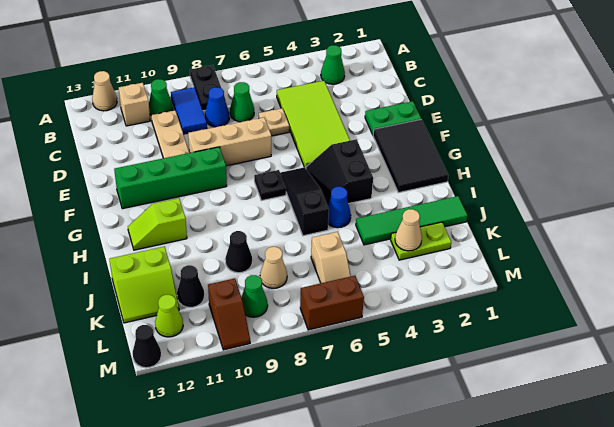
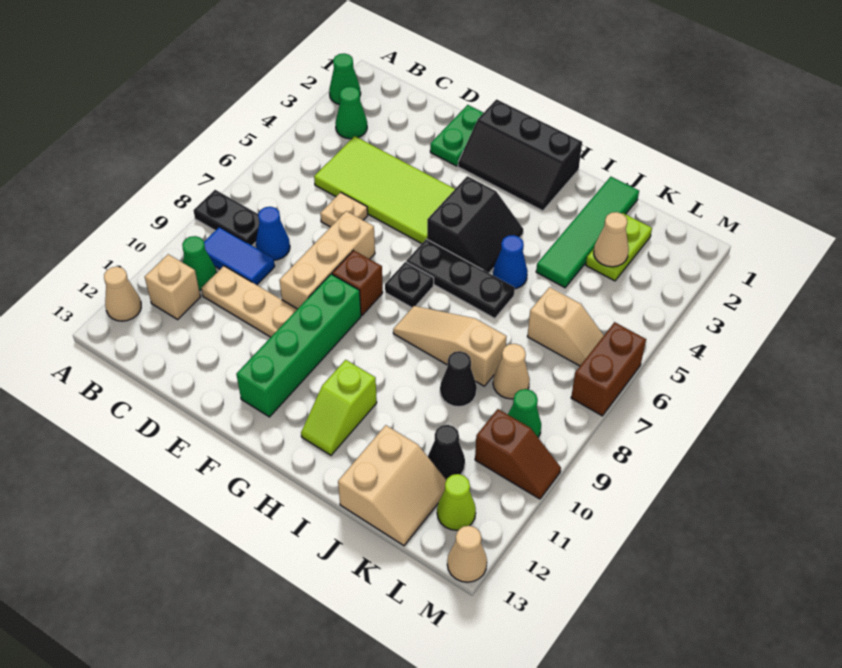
green 1x1 cone [230,82,254,122] -> green 1x1 cone moved to [329,53,361,105]
black 2x3 tile [373,119,448,193] -> black 2x3 slope [458,99,582,211]
none -> brown 1x1 brick [332,250,383,315]
black 2x2 slope [306,139,373,205] -> black 2x2 slope turned to [427,176,523,273]
black 1x3 slope [280,167,329,236] -> black 1x3 plate [406,239,515,319]
none -> tan 1x3 slope [393,306,507,386]
lime 2x2 slope [109,247,179,323] -> tan 2x2 slope [338,425,446,546]
black 1x1 cone [133,325,161,368] -> tan 1x1 cone [447,526,487,582]

